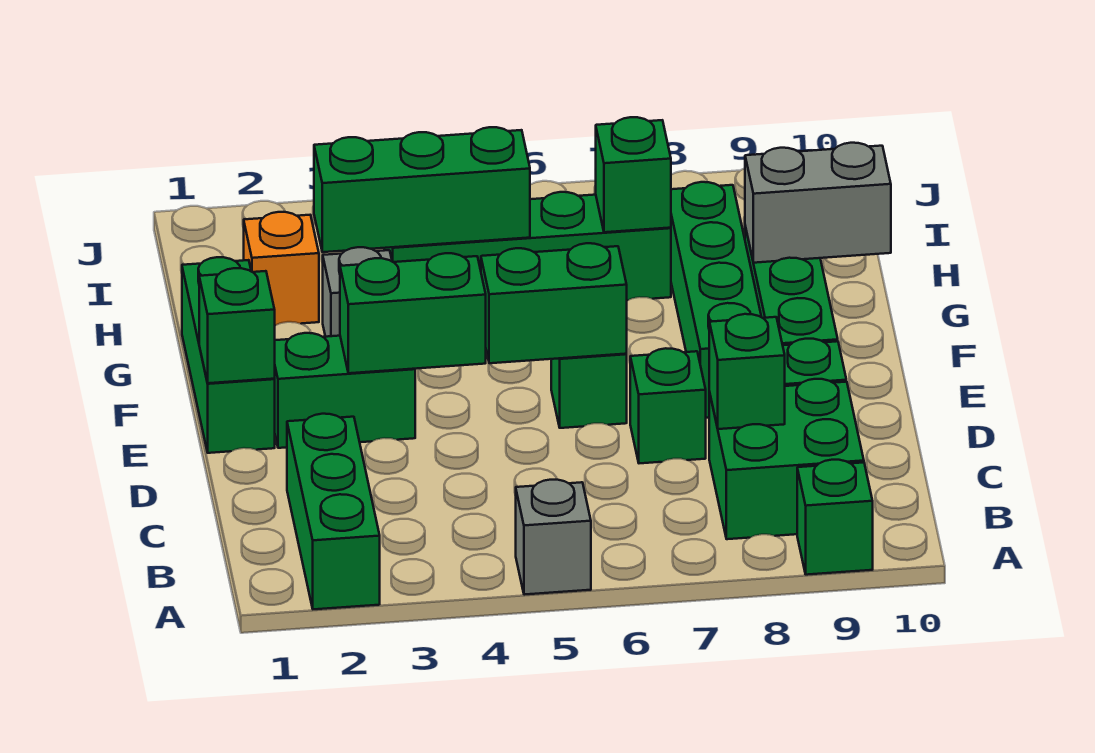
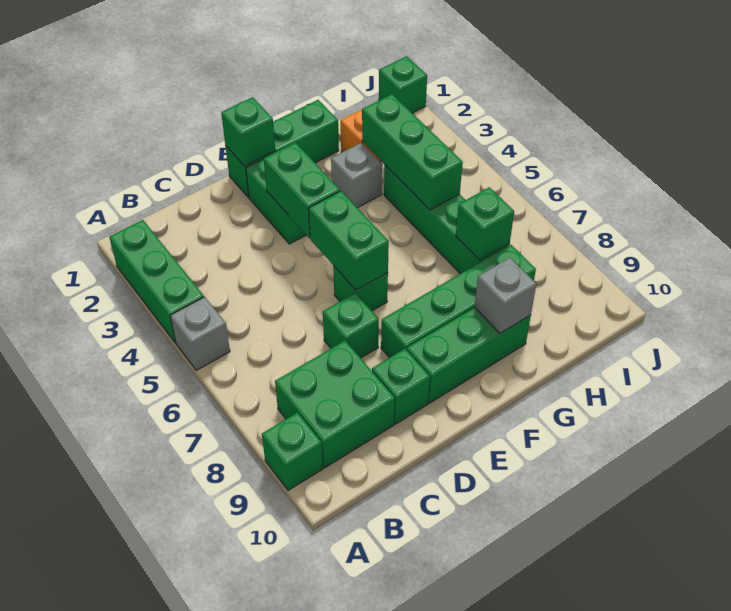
green 1x3 brick [287,414,380,609] -> green 1x3 brick turned to [109,220,204,343]
green 1x1 brick [709,314,785,429] -> green 1x1 brick moved to [379,56,427,113]
grey 1x2 brick [745,143,891,263] -> grey 1x1 brick [474,258,536,333]

